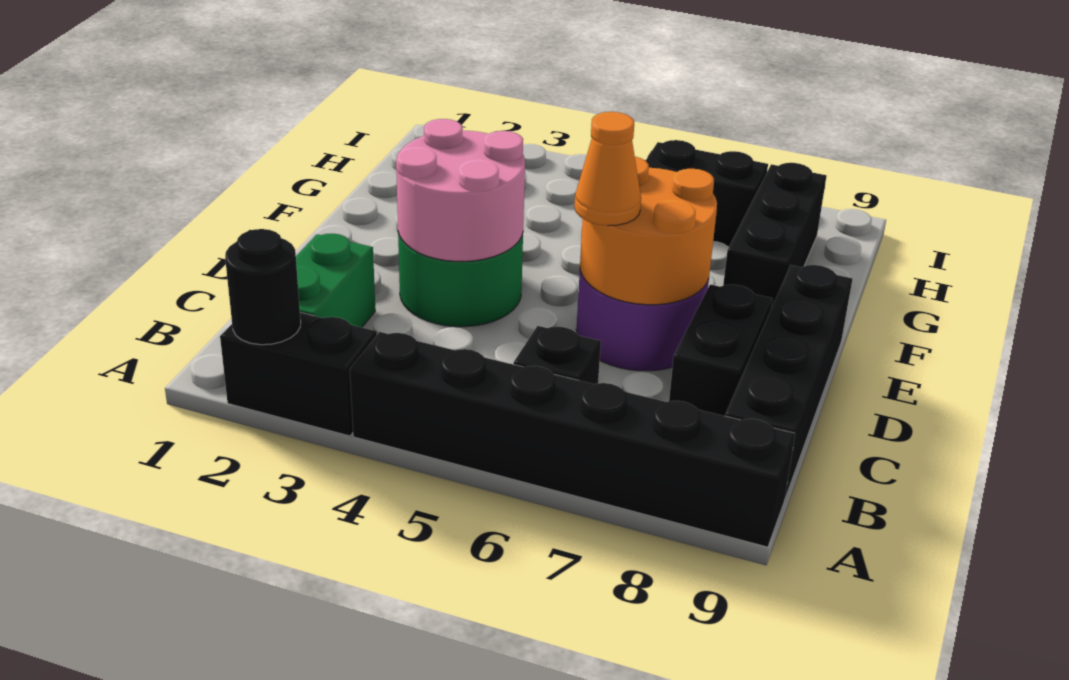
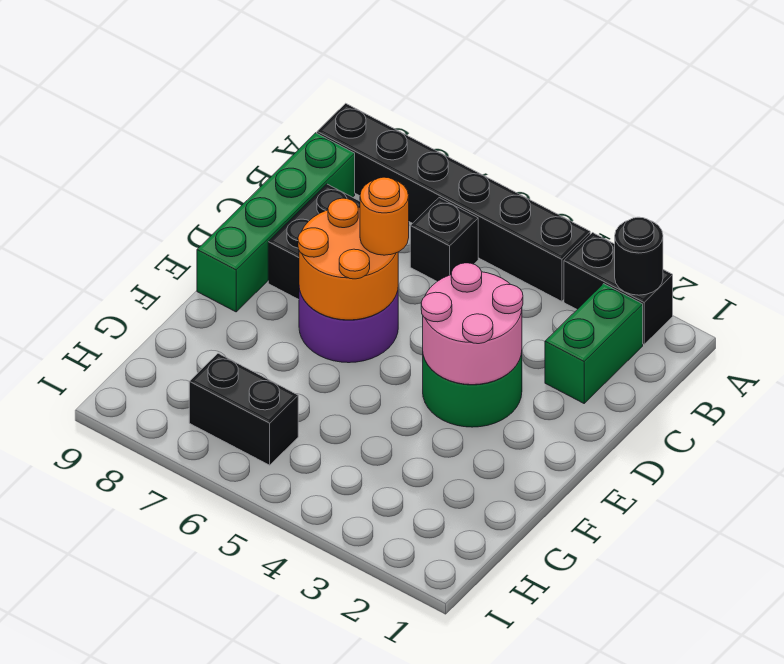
black 1x4 brick [725,265,852,498] -> green 1x4 brick [197,133,355,312]
orange 1x1 cone [574,112,641,226] -> orange 1x1 round brick [360,177,409,255]
black 1x3 brick [723,163,826,309] -> none

